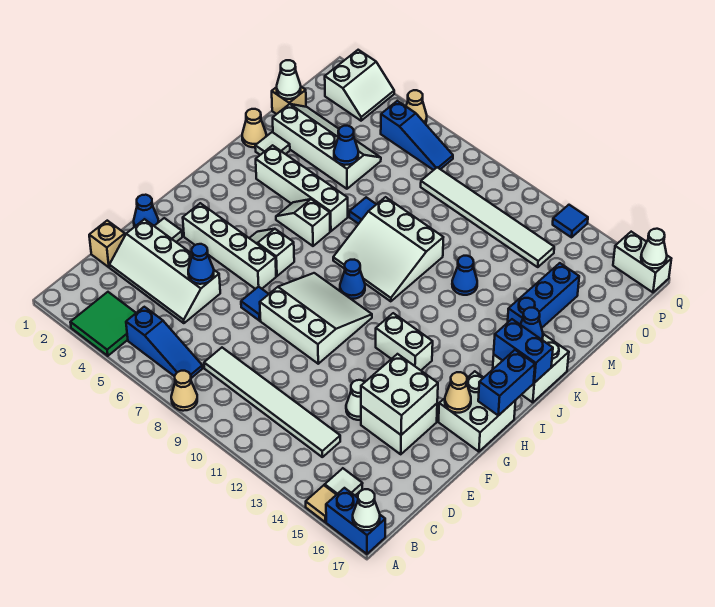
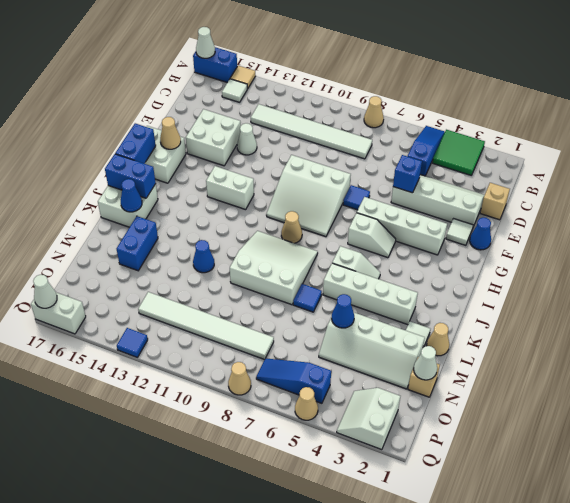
blue 1x3 slope [126,307,203,378] -> blue 1x3 slope turned to [408,126,445,176]
blue 1x1 cone [188,244,214,284] -> blue 1x1 brick [393,155,422,193]
white 2x2 brick [361,354,438,435] -> none
blue 1x1 cone [340,260,365,299] -> tan 1x1 cone [281,211,302,243]
blue 1x3 brick [508,263,579,328] -> blue 1x2 brick [117,216,158,271]
none -> tan 1x1 cone [228,362,251,395]

